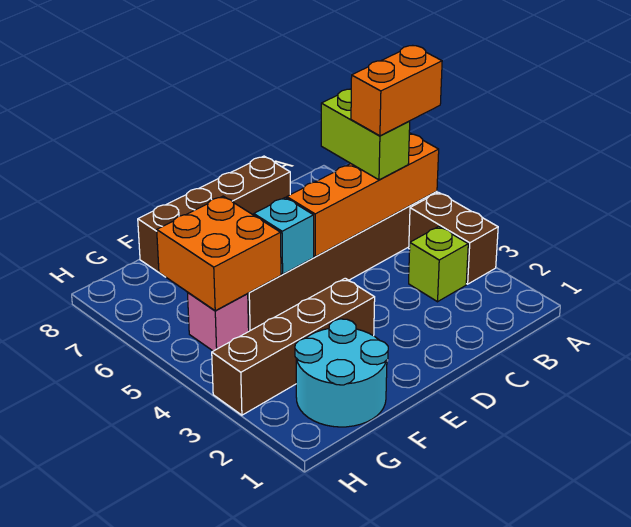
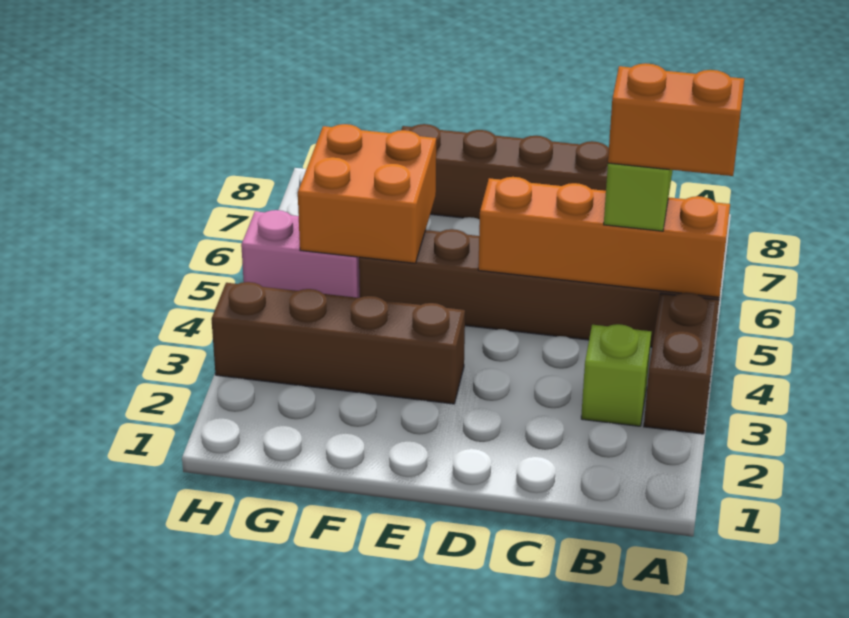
cyan 1x1 brick [254,198,314,274] -> none
cyan 2x2 round brick [295,319,388,427] -> none
pink 1x1 brick [188,293,249,351] -> pink 1x2 brick [241,210,360,298]

